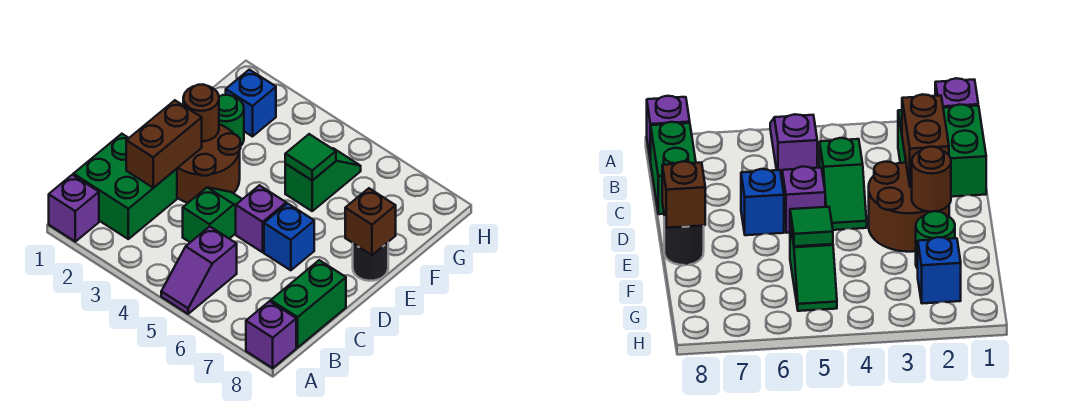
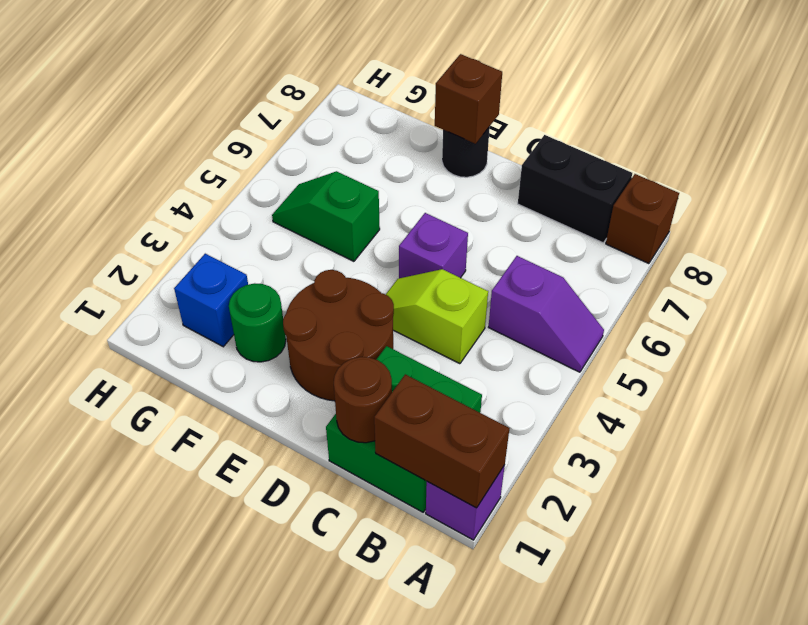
purple 1x1 brick [246,301,296,368] -> brown 1x1 brick [606,174,679,264]
green 1x2 brick [271,260,346,348] -> black 1x2 brick [518,135,632,243]
brown 1x2 brick [126,100,202,188] -> brown 1x2 brick moved to [374,374,509,508]
green 1x2 slope [183,187,242,242] -> lime 1x2 slope [386,269,488,364]
blue 1x1 brick [264,203,314,270] -> none
brown 1x1 round brick [183,84,219,141] -> brown 1x1 round brick moved to [334,357,392,443]
green 1x1 tile [285,134,336,180] -> none

